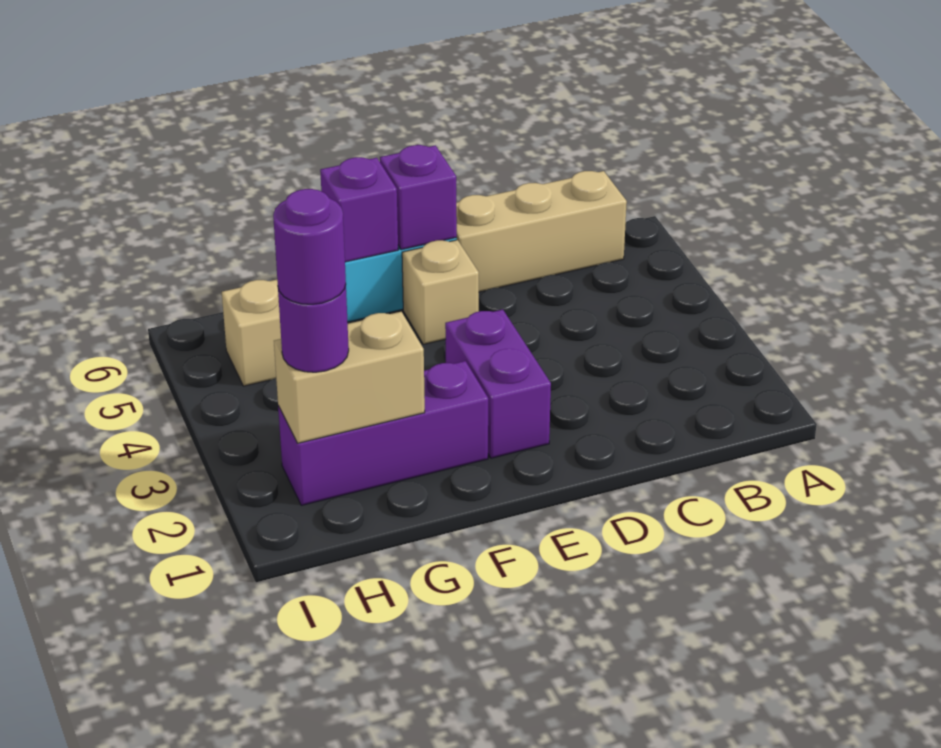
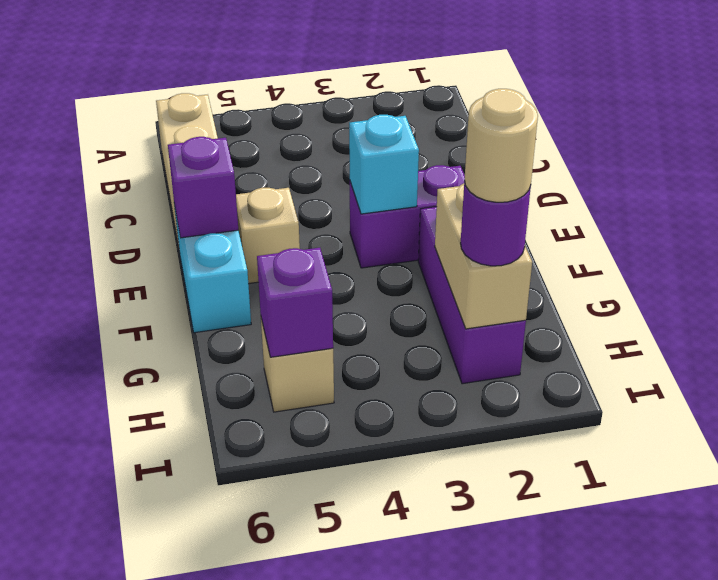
none -> cyan 1x1 brick [349,115,419,214]
purple 1x1 brick [320,157,398,262] -> purple 1x1 brick moved to [257,248,333,357]
purple 1x1 round brick [273,189,346,304] -> tan 1x1 round brick [465,89,538,202]

